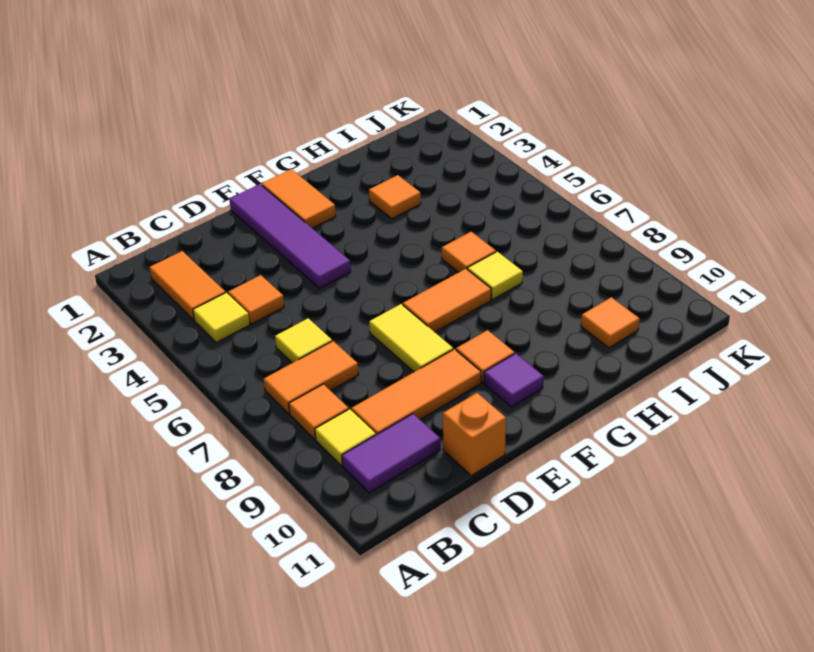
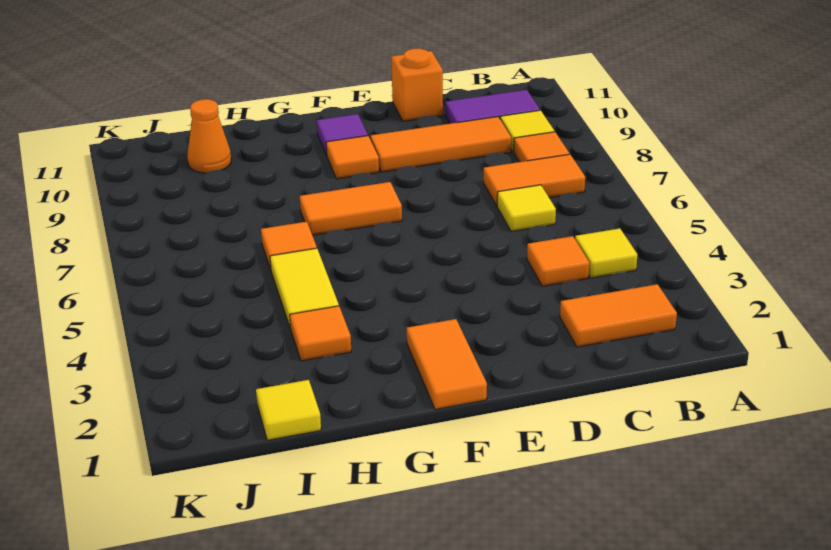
orange 1x2 tile [149,251,225,320] -> orange 1x2 tile turned to [560,284,677,347]
purple 1x4 tile [229,184,351,288] -> none
yellow 1x2 tile [369,304,453,372] -> yellow 1x2 tile moved to [270,248,339,329]
yellow 1x1 tile [467,252,523,299] -> yellow 1x1 tile moved to [256,380,321,440]
orange 1x1 tile [581,297,640,348] -> orange 1x1 cone [187,99,231,173]

